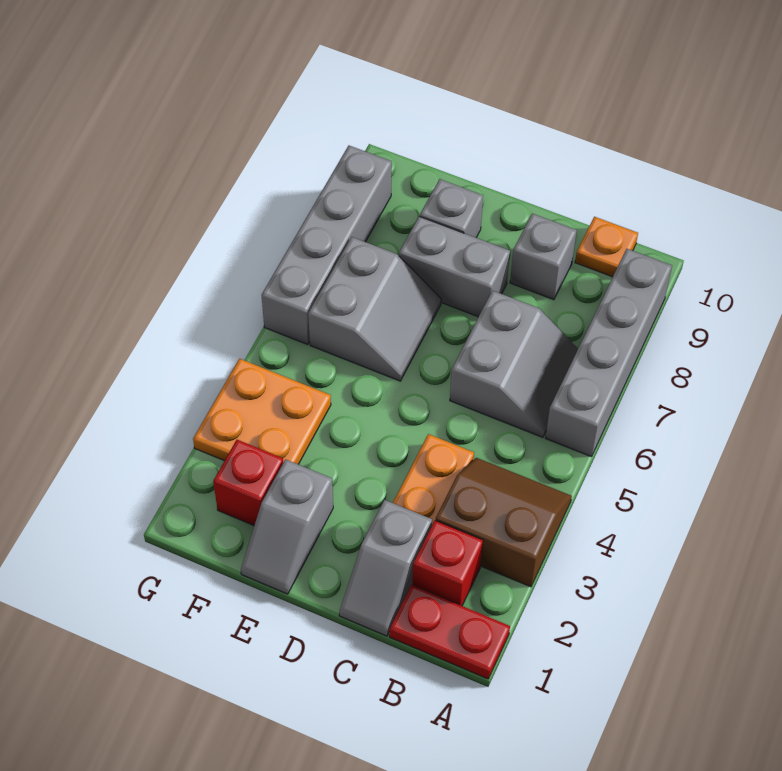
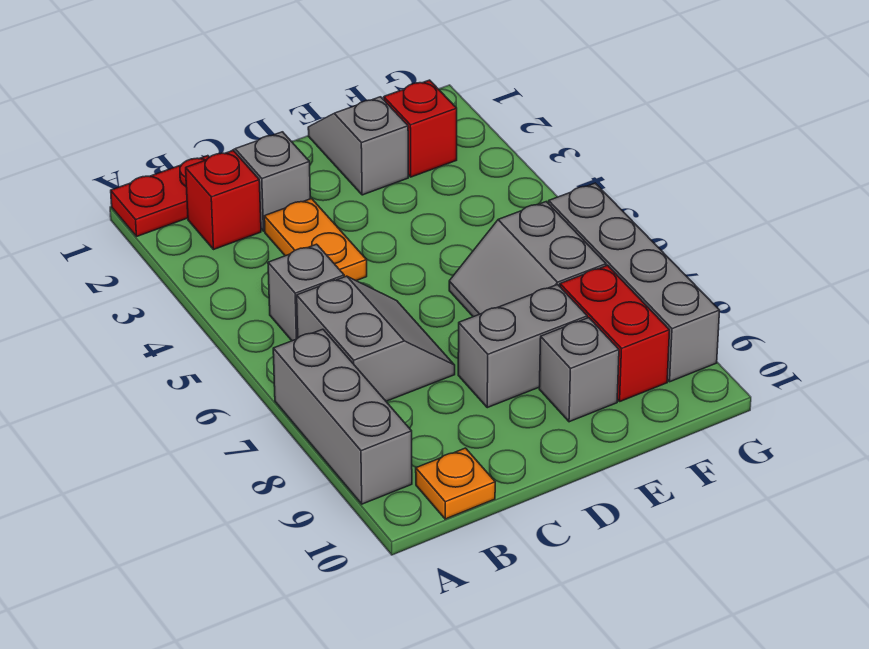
brown 2x2 slope [436,458,572,587] -> none
grey 1x4 brick [546,249,672,457] -> grey 1x3 brick [273,329,412,504]
grey 2x2 slope [450,291,578,437] -> grey 2x2 slope turned to [297,276,455,401]
grey 1x1 brick [510,214,577,300] -> grey 1x1 brick moved to [268,244,344,341]
orange 2x2 plate [193,359,331,464] -> none
none -> red 1x2 brick [560,265,670,401]

